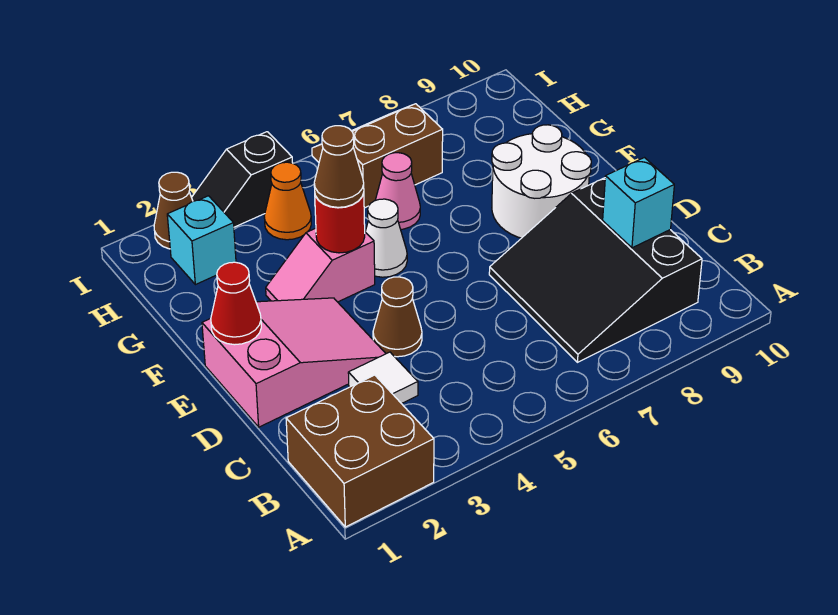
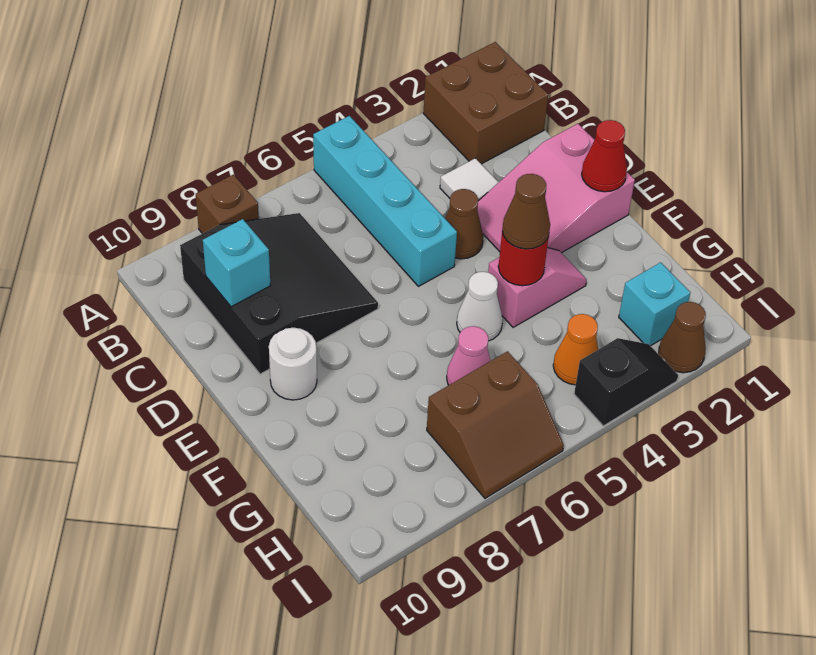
none -> cyan 1x4 brick [313,116,457,286]
none -> brown 1x1 brick [196,175,259,234]
white 2x2 round brick [492,125,591,238] -> white 1x1 round brick [269,328,317,400]

